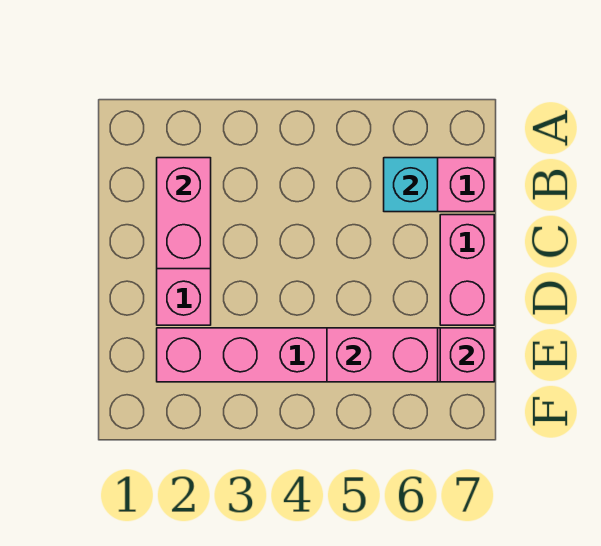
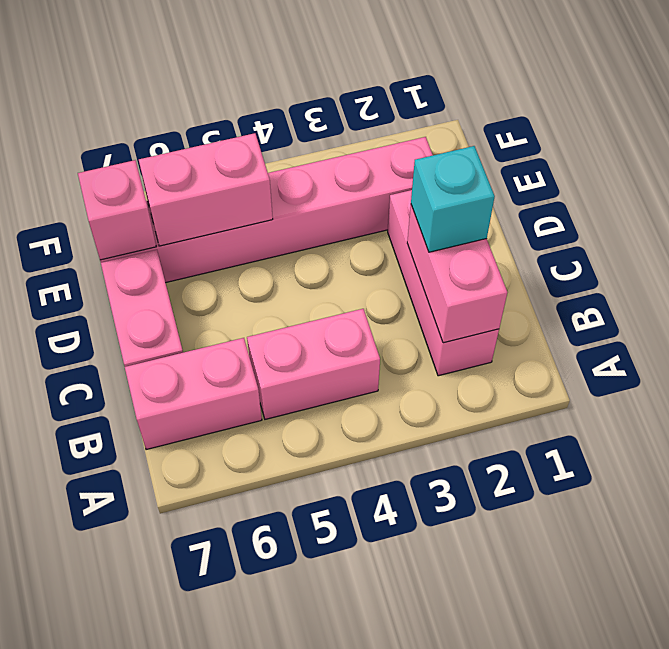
none -> pink 1x2 brick [247,309,380,419]
cyan 1x1 brick [384,158,438,212] -> cyan 1x1 brick moved to [411,146,495,252]

